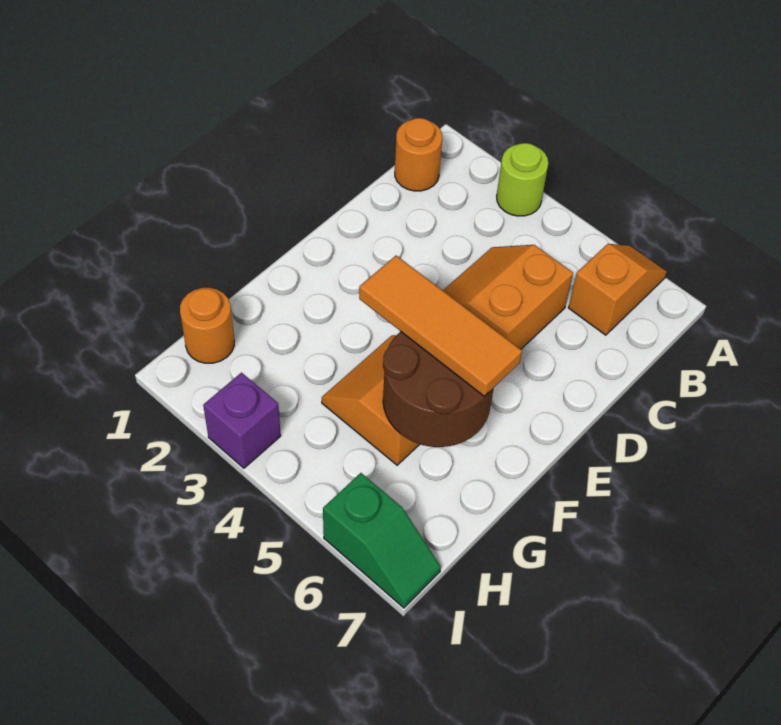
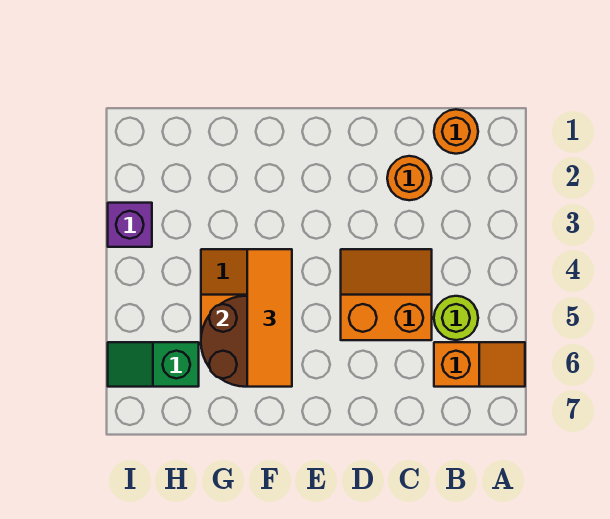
lime 1x1 round brick [497,143,548,216] -> lime 1x1 round brick moved to [434,296,478,340]
orange 1x1 round brick [180,288,234,363] -> orange 1x1 round brick moved to [387,156,432,200]
green 1x2 slope [323,473,441,608] -> green 1x2 slope turned to [108,342,199,387]

